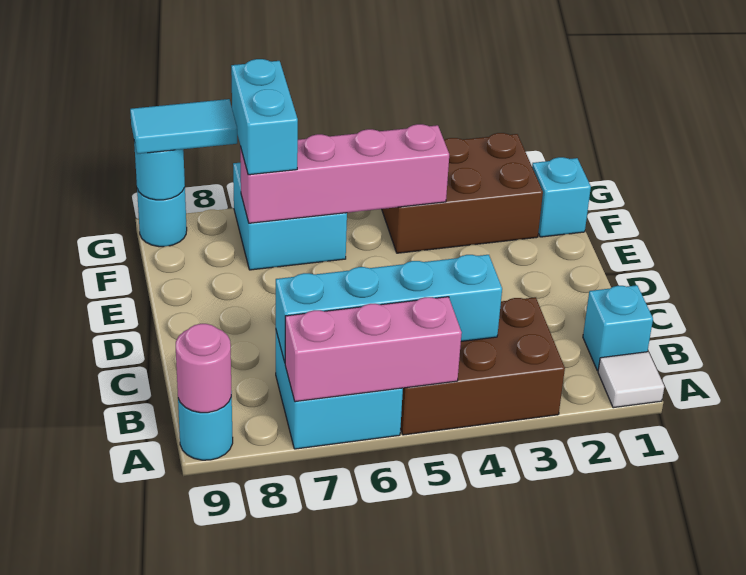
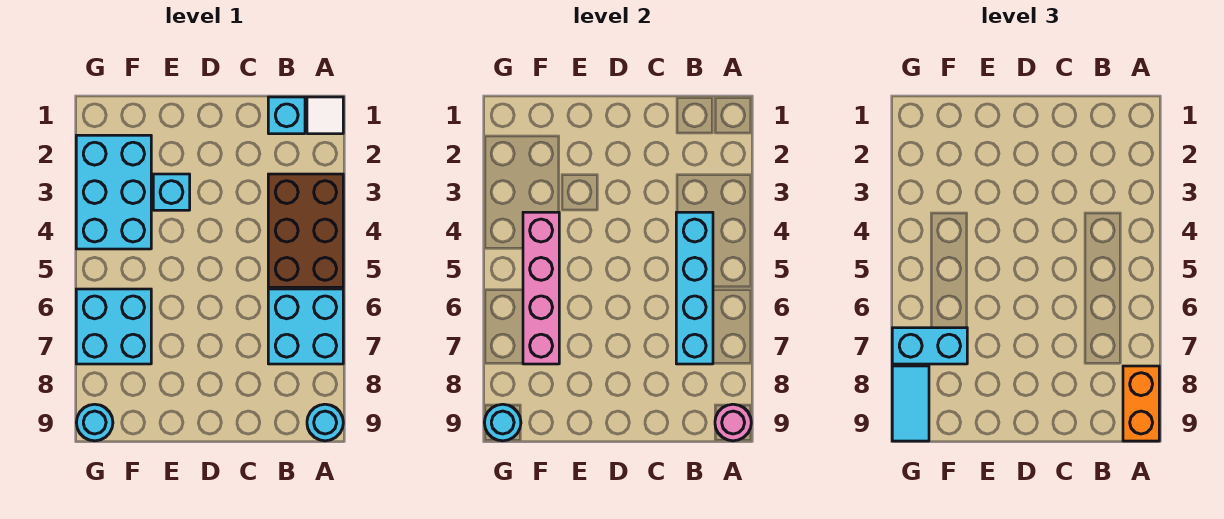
pink 1x3 brick [285,297,462,402] -> none
none -> orange 1x2 brick [1123,366,1159,441]
cyan 1x1 brick [532,157,591,237] -> cyan 1x1 brick moved to [153,174,190,210]
brown 2x3 brick [382,133,543,253] -> cyan 2x3 brick [76,135,151,249]

